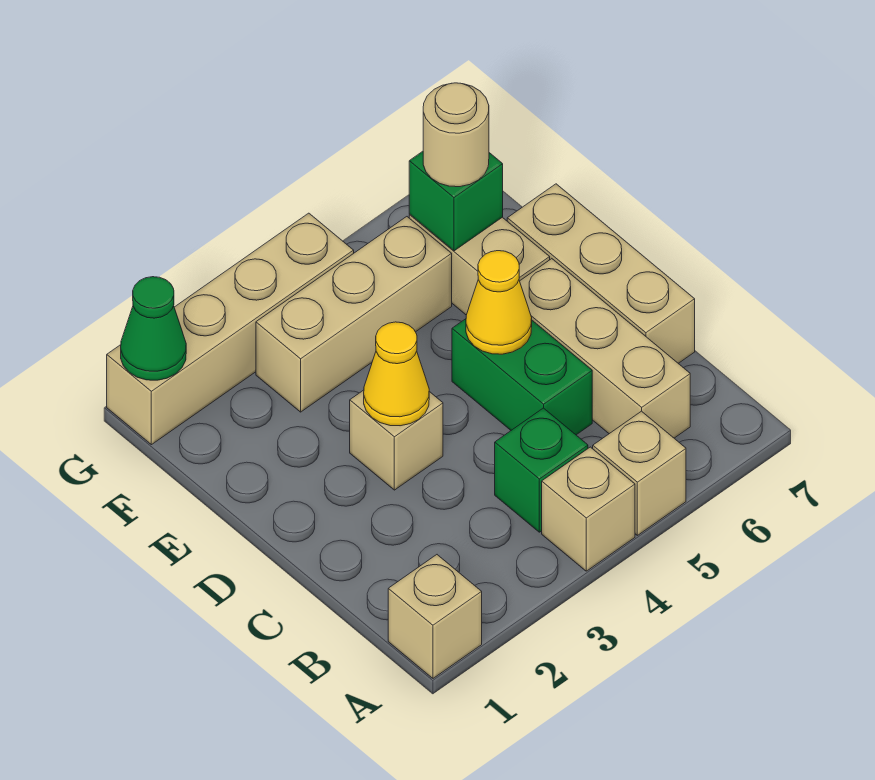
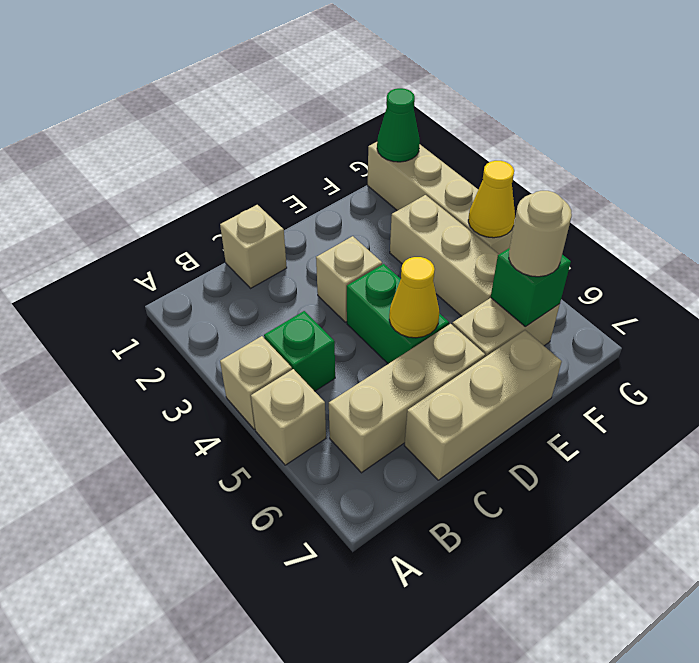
tan 1x1 brick [388,555,482,678] -> tan 1x1 brick moved to [220,205,287,288]
green 1x2 brick [452,319,592,435] -> green 1x2 brick turned to [347,264,449,364]
yellow 1x1 cone [364,322,429,426] -> yellow 1x1 cone moved to [468,161,515,238]

